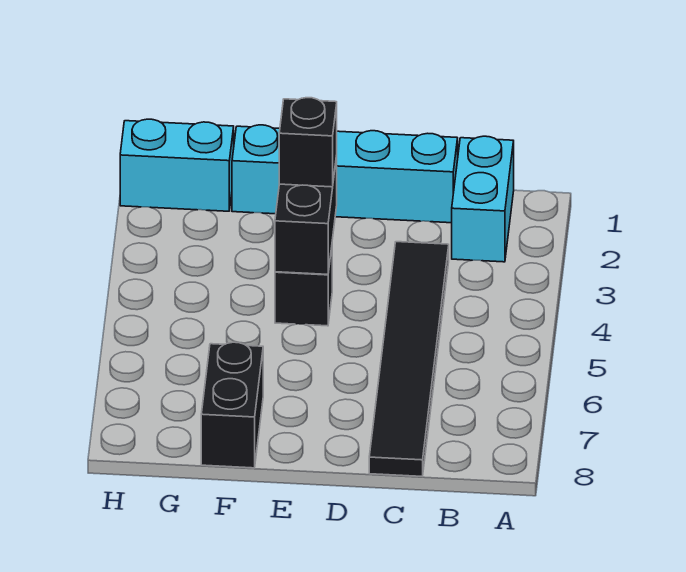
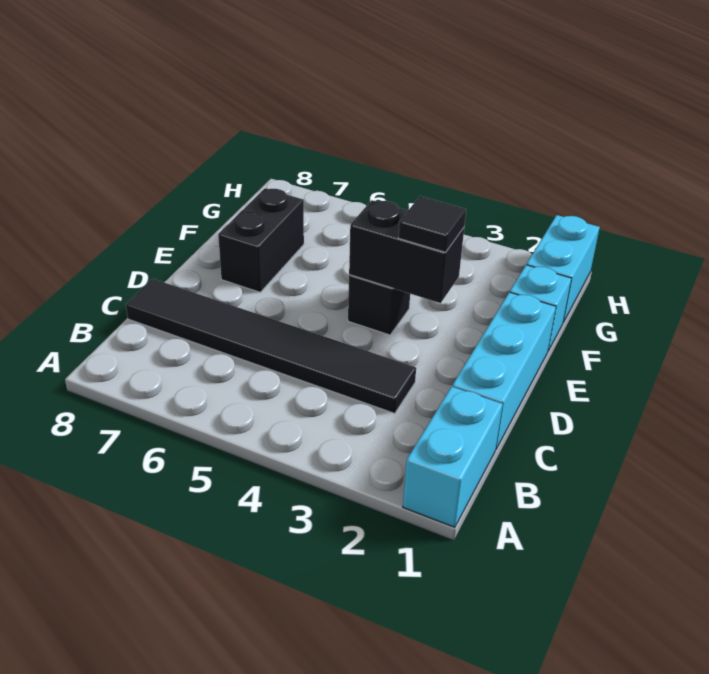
cyan 1x2 brick [452,136,514,262] -> cyan 1x2 brick turned to [403,387,503,527]
black 1x1 brick [279,98,337,187] -> black 1x1 tile [398,196,466,252]
black 1x2 brick [201,342,263,468] -> black 1x2 brick turned to [218,188,304,292]

